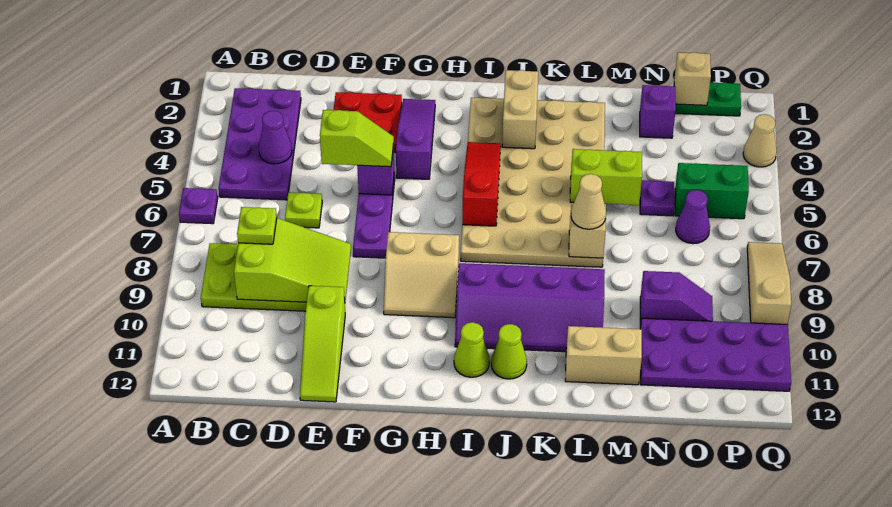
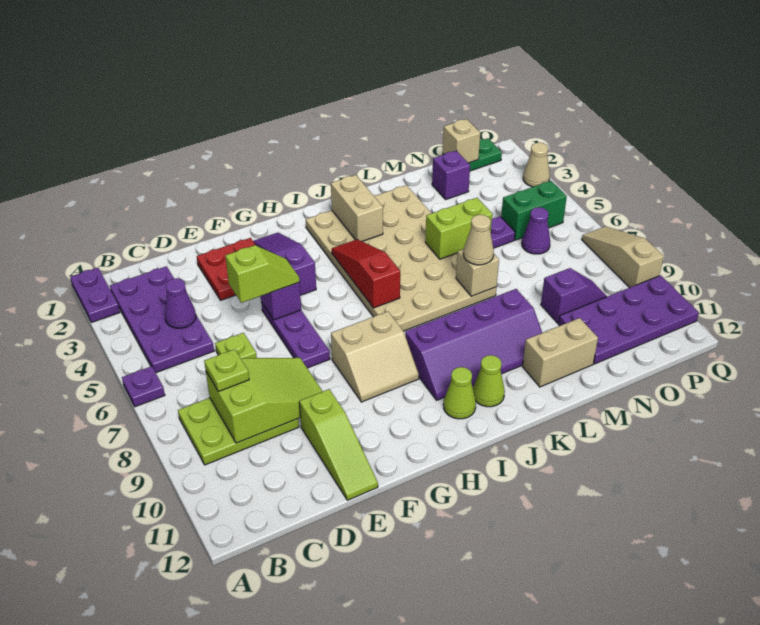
none -> purple 1x2 plate [70,268,120,322]

